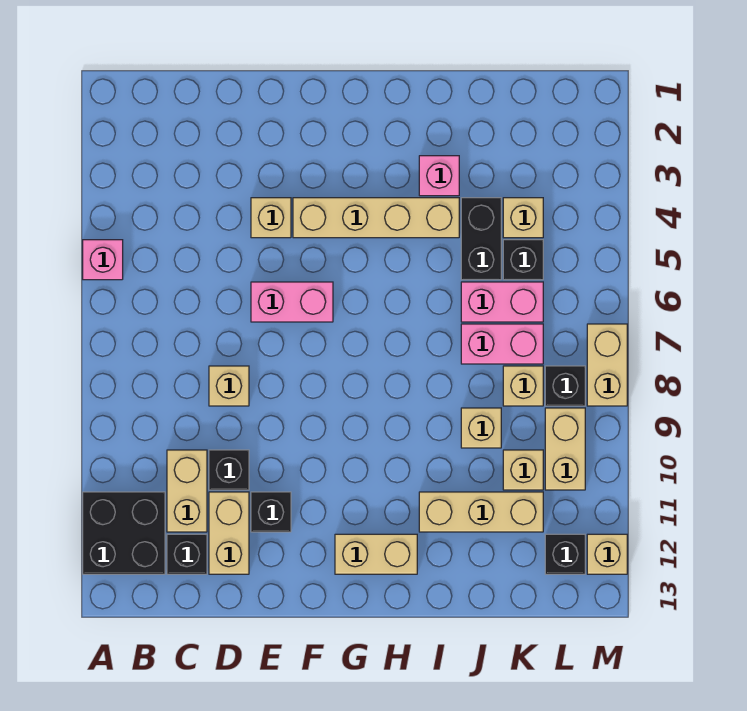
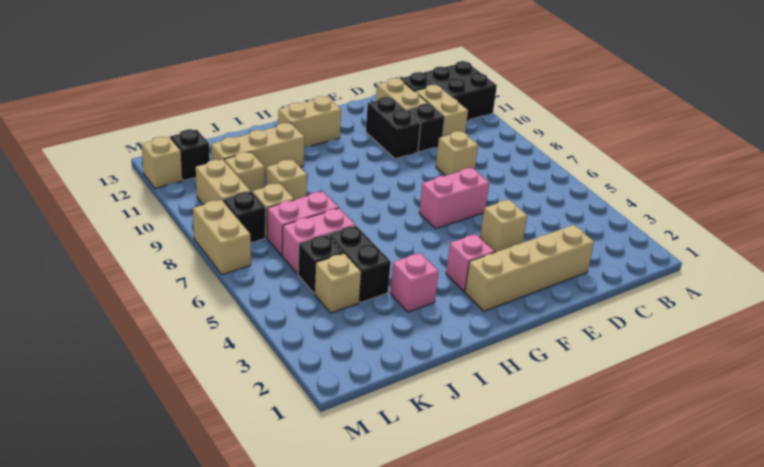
pink 1x1 brick [83,240,123,280] -> pink 1x1 brick moved to [446,234,495,292]
black 1x1 brick [251,492,291,532] -> black 1x2 brick [366,97,421,159]
tan 1x4 brick [293,198,459,238] -> tan 1x4 brick moved to [465,225,594,311]

